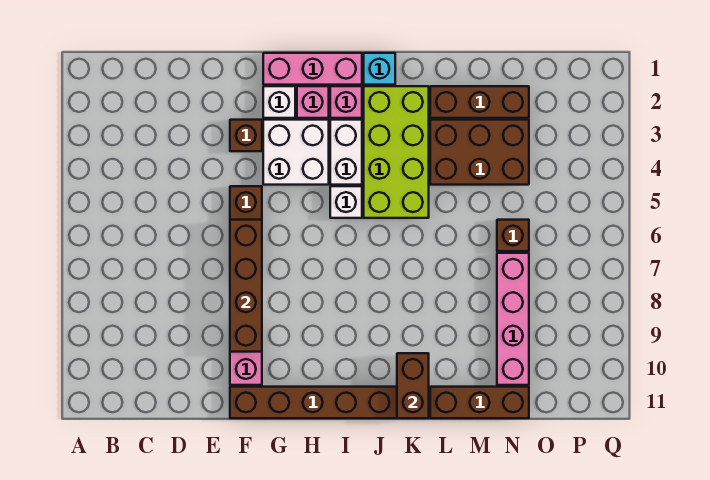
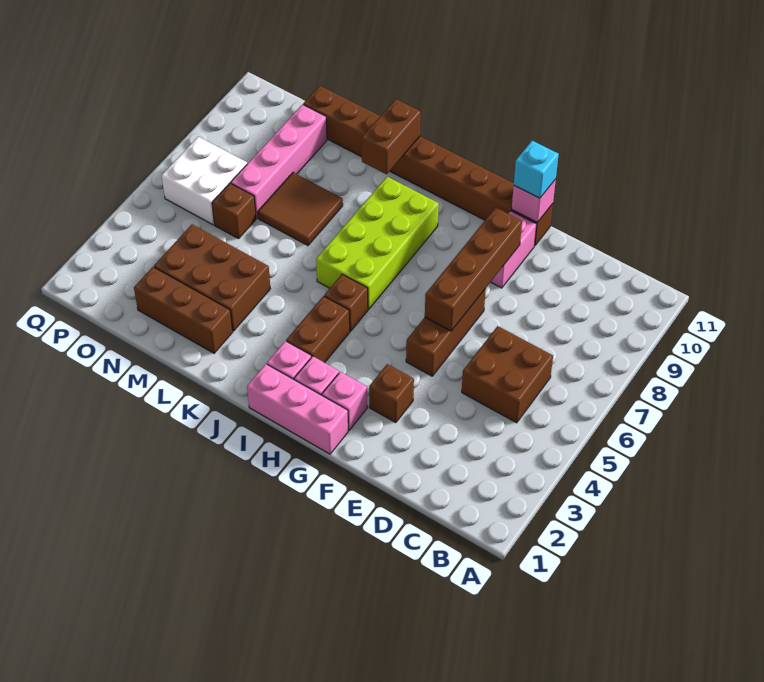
none -> brown 2x2 brick [462,326,553,423]
none -> pink 1x1 brick [512,179,556,222]
white 1x1 brick [263,86,295,118] -> pink 1x1 brick [322,372,367,430]
white 2x2 brick [263,120,329,185] -> white 2x2 brick moved to [162,137,247,225]
white 1x2 brick [330,120,362,185] -> brown 1x2 brick [286,296,350,363]
white 1x1 brick [330,186,362,218] -> brown 1x1 brick [324,274,368,331]
cyan 1x1 brick [364,53,395,85] -> cyan 1x1 brick moved to [514,141,559,198]
lime 2x4 brick [364,86,429,218] -> lime 2x4 brick moved to [316,177,439,309]
none -> brown 2x2 tile [258,173,343,246]

